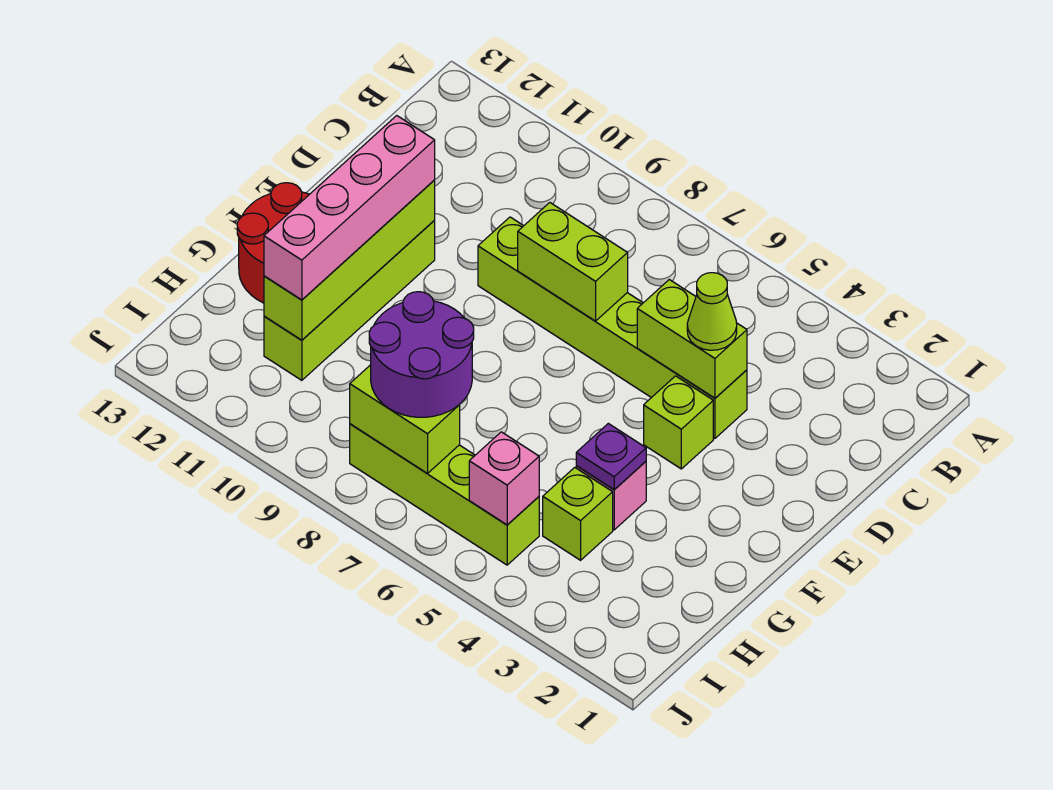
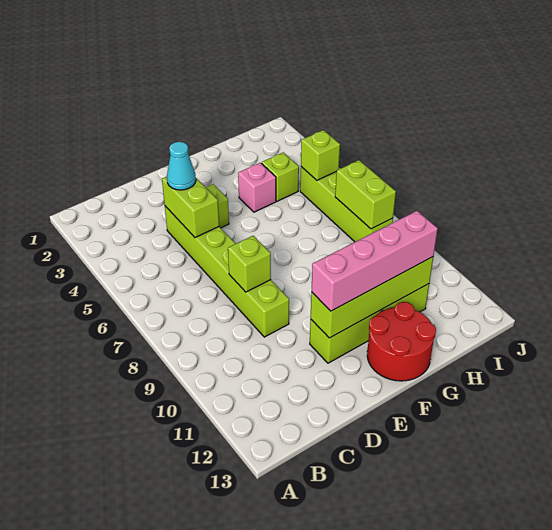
lime 1x1 cone [687,273,737,350] -> cyan 1x1 cone [167,142,196,190]
lime 1x2 brick [518,203,628,321] -> lime 1x1 brick [228,236,271,292]
purple 1x1 plate [576,423,646,490] -> none
purple 2x2 round brick [369,292,474,417] -> none
pink 1x1 brick [469,432,539,525] -> lime 1x1 brick [301,130,340,180]

